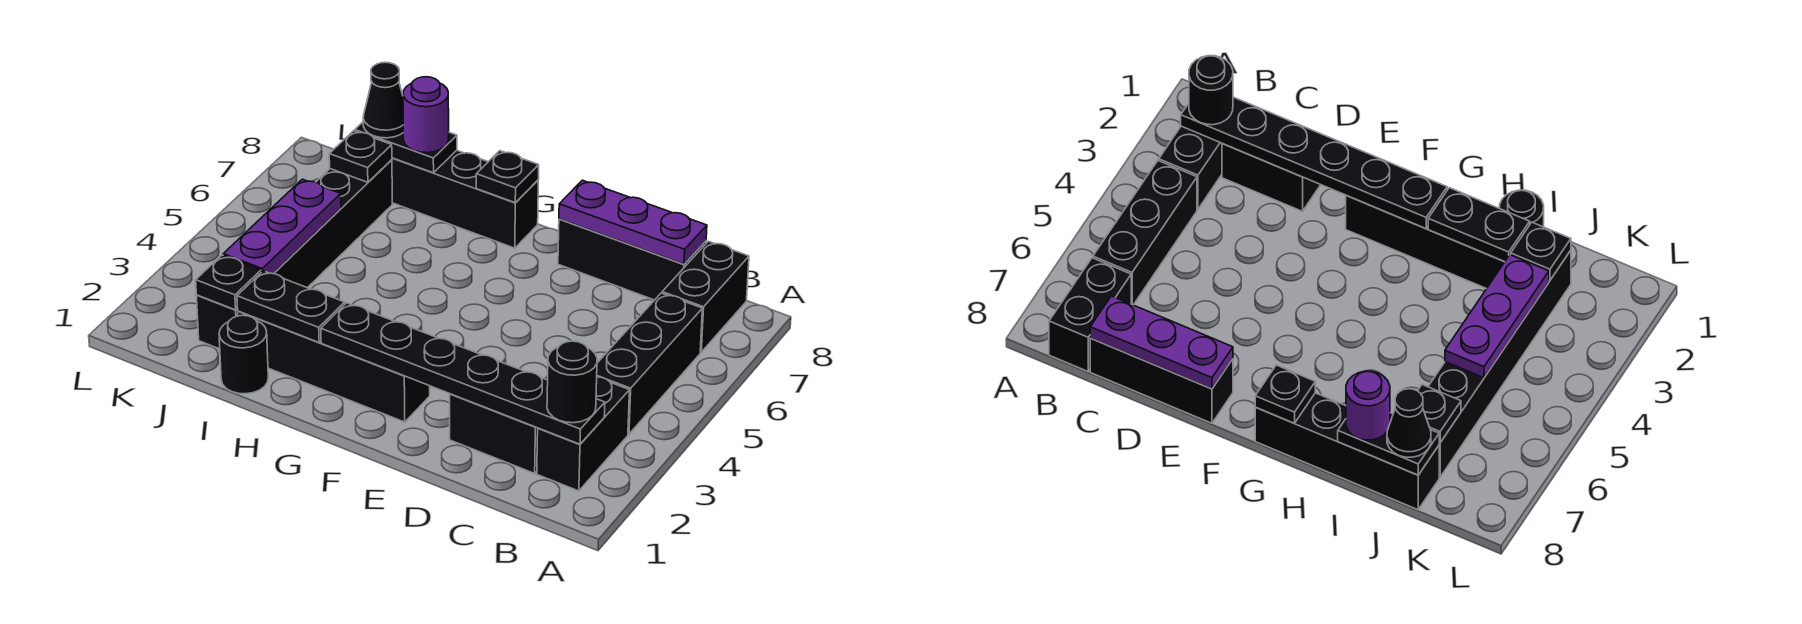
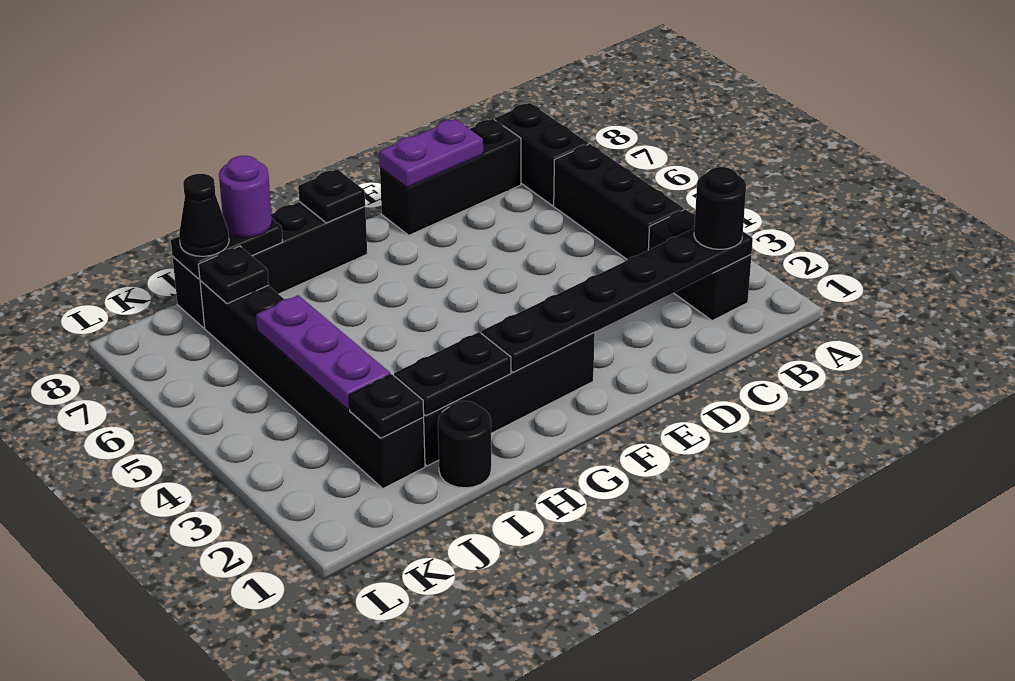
black 1x2 brick [450,394,538,473] -> none
purple 1x3 plate [559,180,707,264] -> purple 1x2 plate [379,119,483,187]

